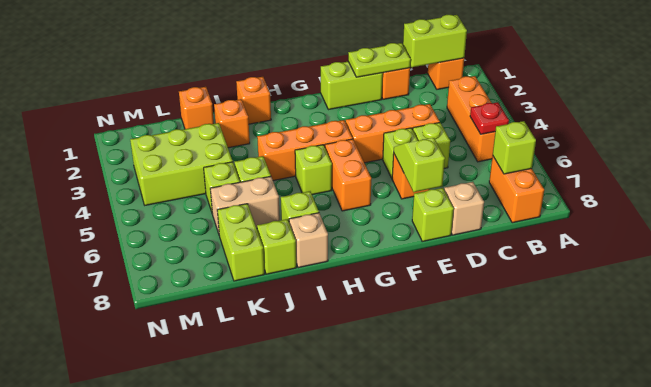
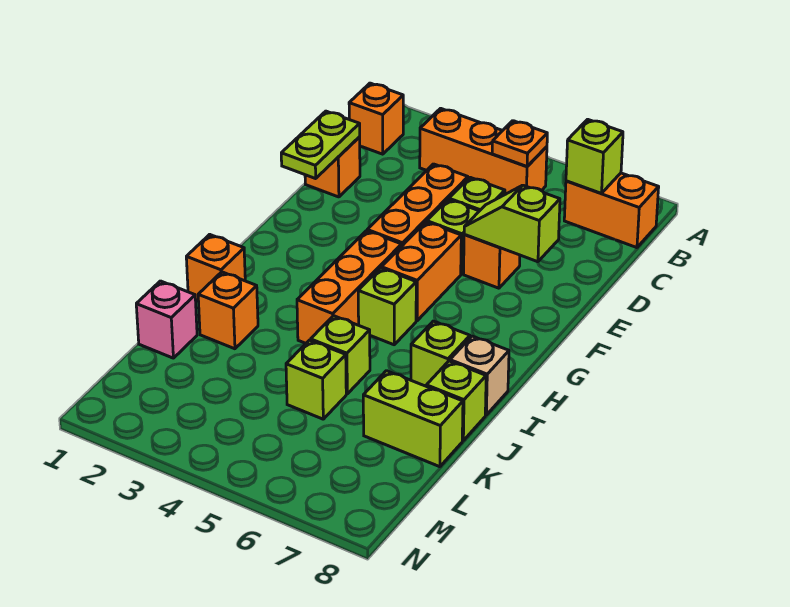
lime 1x2 brick [403,15,467,67] -> none
red 1x1 plate [470,102,509,134] -> orange 1x1 plate [492,121,547,167]
tan 1x1 brick [444,182,484,235] -> none
lime 1x2 brick [321,62,383,110] -> none
lime 1x1 brick [412,188,454,241] -> none
orange 1x2 brick [325,139,371,211] -> orange 1x2 brick turned to [382,222,461,321]
tan 1x2 brick [210,176,280,234] -> none
orange 1x1 brick [179,87,214,129] -> pink 1x1 brick [136,281,197,358]
lime 2x3 brick [130,123,233,205] -> none

